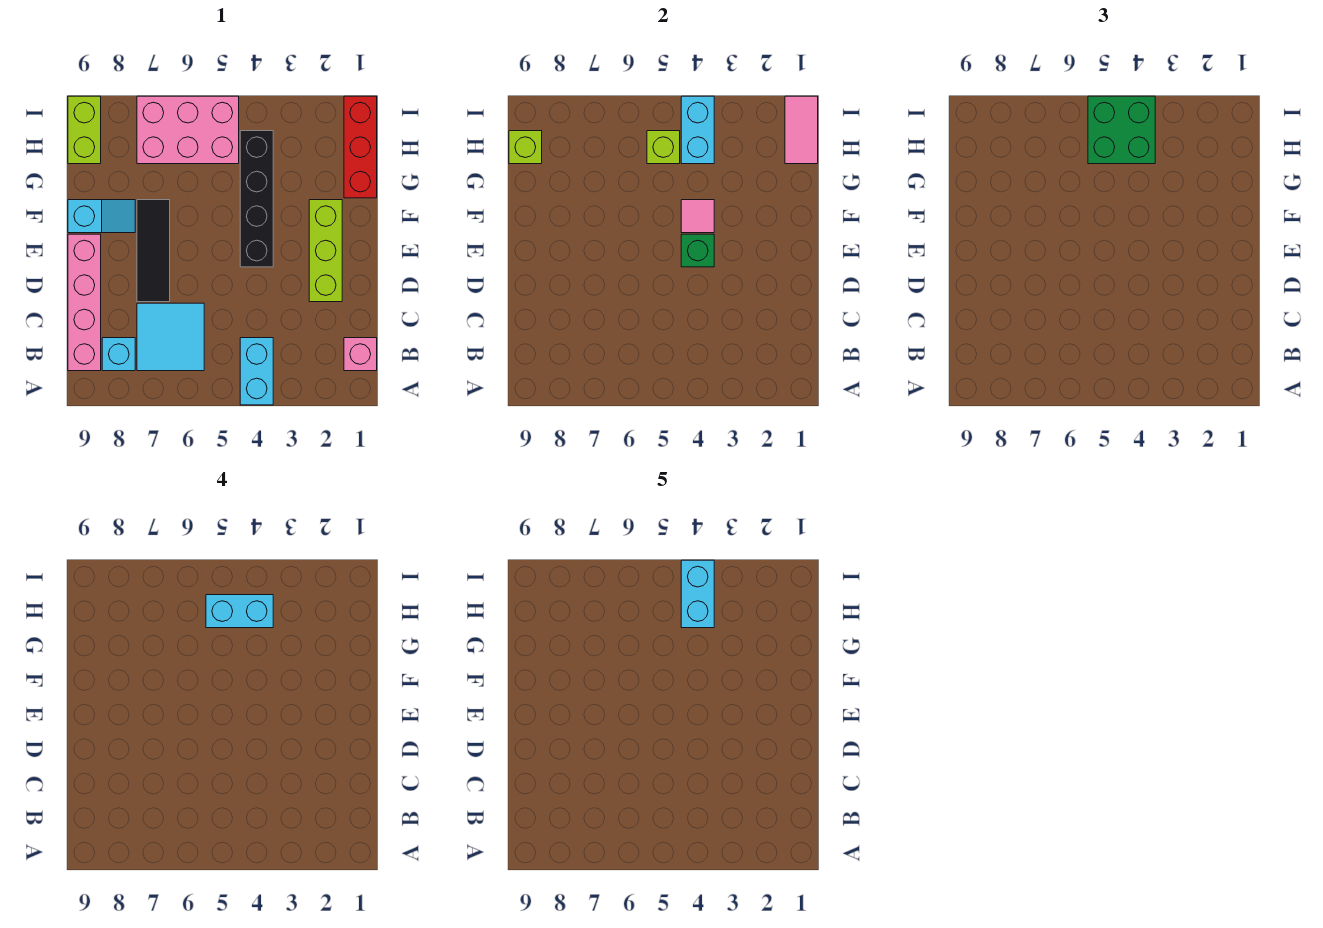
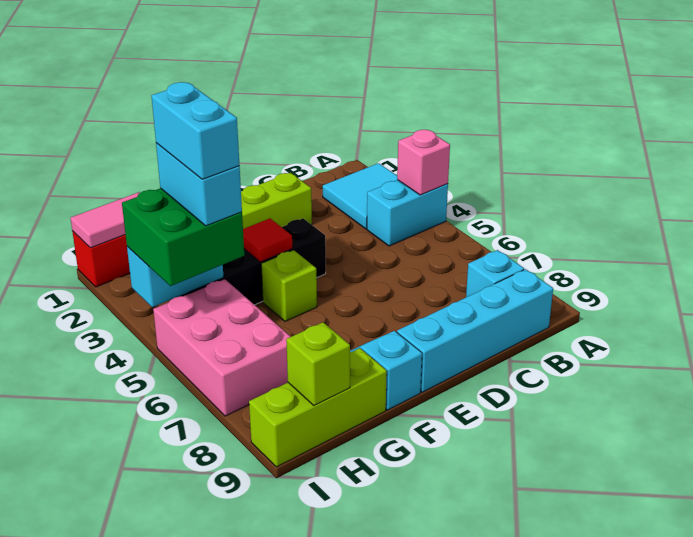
pink 1x1 brick [344,338,377,371] -> pink 1x1 brick moved to [397,130,450,195]
cyan 2x2 tile [137,303,204,371] -> cyan 2x2 tile moved to [323,163,397,229]
pink 1x4 brick [68,234,101,371] -> cyan 1x4 brick [397,269,553,392]
black 1x3 tile [137,200,170,302] -> none
green 1x1 brick [681,234,714,267] -> none
pink 1x1 tile [681,200,714,233] -> red 1x1 tile [243,218,292,262]
cyan 1x2 brick [681,560,714,628] -> cyan 1x2 brick turned to [152,82,240,179]
lime 1x1 brick [647,131,680,164] -> lime 1x1 brick moved to [261,250,317,321]
lime 1x2 brick [68,96,101,164] -> lime 1x3 brick [249,348,387,467]

